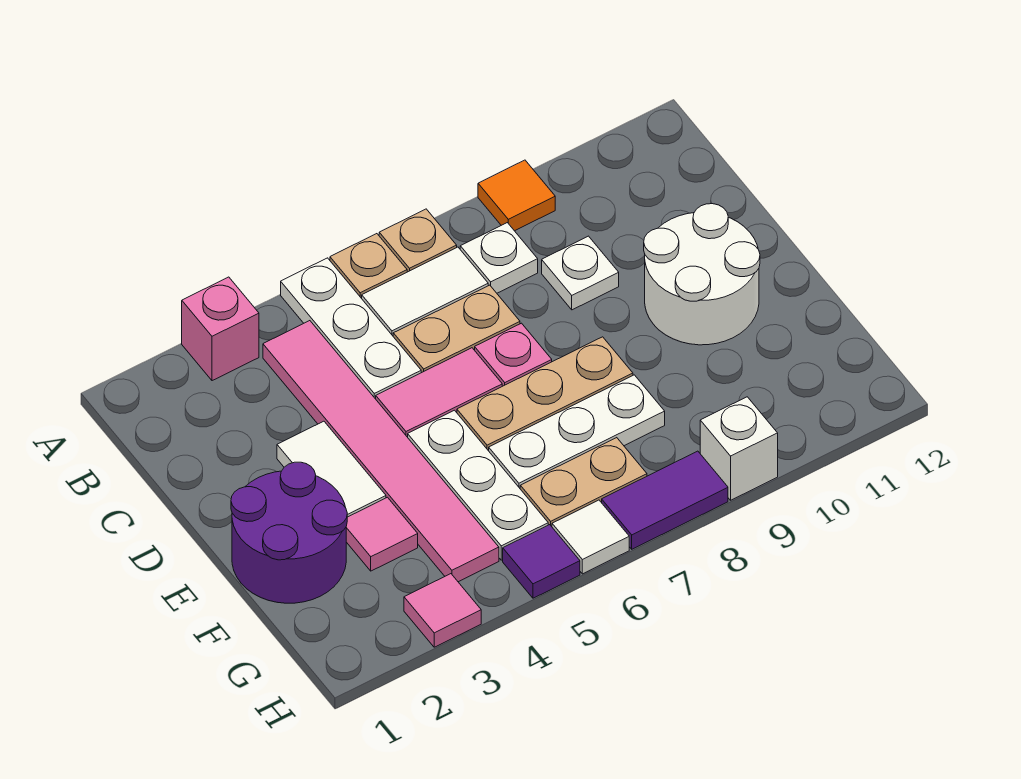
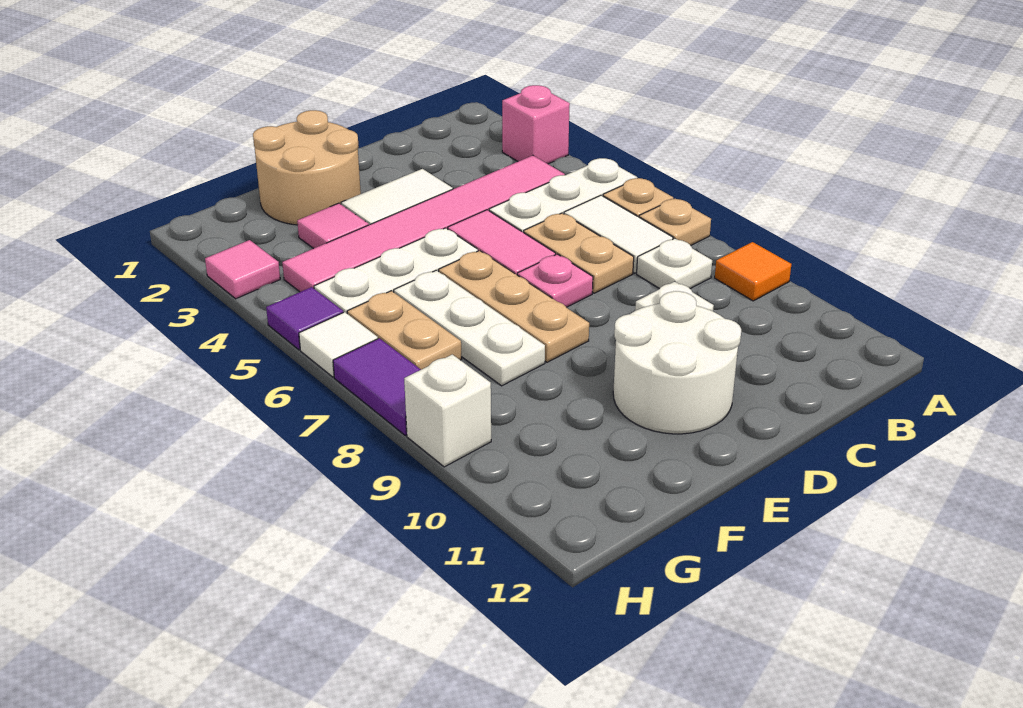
purple 2x2 round brick [231,462,347,603] -> tan 2x2 round brick [253,110,361,225]

